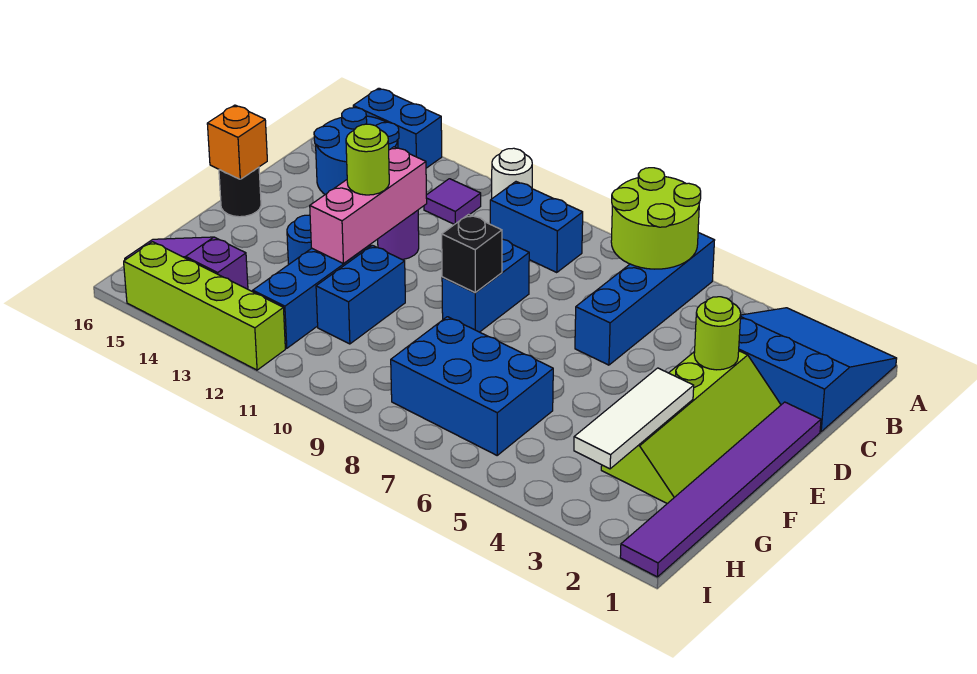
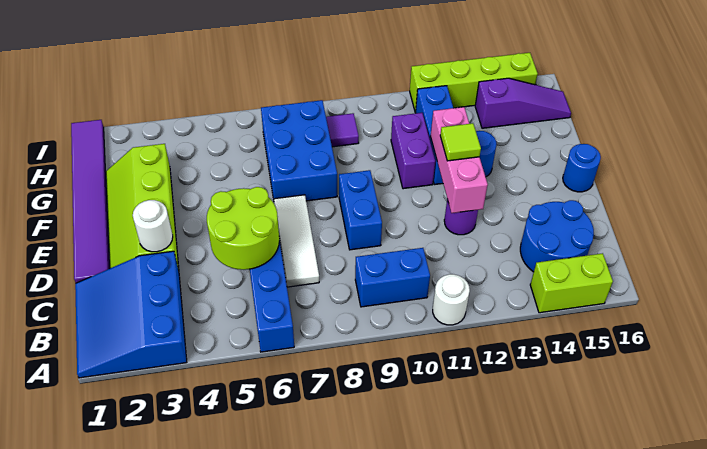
blue 3x3 slope [739,308,897,432] -> blue 3x3 slope turned to [75,251,187,378]
lime 2x2 round brick [611,168,701,269] -> lime 2x2 round brick moved to [207,187,279,270]
blue 1x2 brick [353,88,442,168] -> lime 1x2 brick [530,253,613,313]
purple 1x1 tile [424,179,481,225] -> purple 1x1 tile moved to [326,113,359,147]
lime 1x1 round brick [694,297,741,370] -> white 1x1 round brick [133,200,173,252]
black 1x1 brick [442,214,502,293] -> none
lime 1x1 round brick [346,124,389,195] -> lime 1x1 tile [440,123,481,161]
black 1x1 round brick [219,167,261,217] -> blue 1x1 round brick [563,144,601,192]
orange 1x1 brick [207,105,267,179] -> none
white 1x3 tile [574,368,694,469] -> white 1x3 tile moved to [274,195,319,287]
blue 1x2 brick [316,245,405,344] -> purple 1x2 brick [391,113,435,189]
blue 2x3 brick [391,317,553,455] -> blue 2x3 brick turned to [261,100,337,201]

